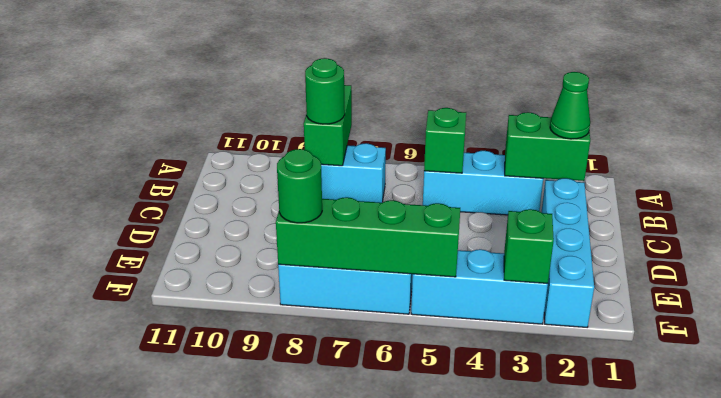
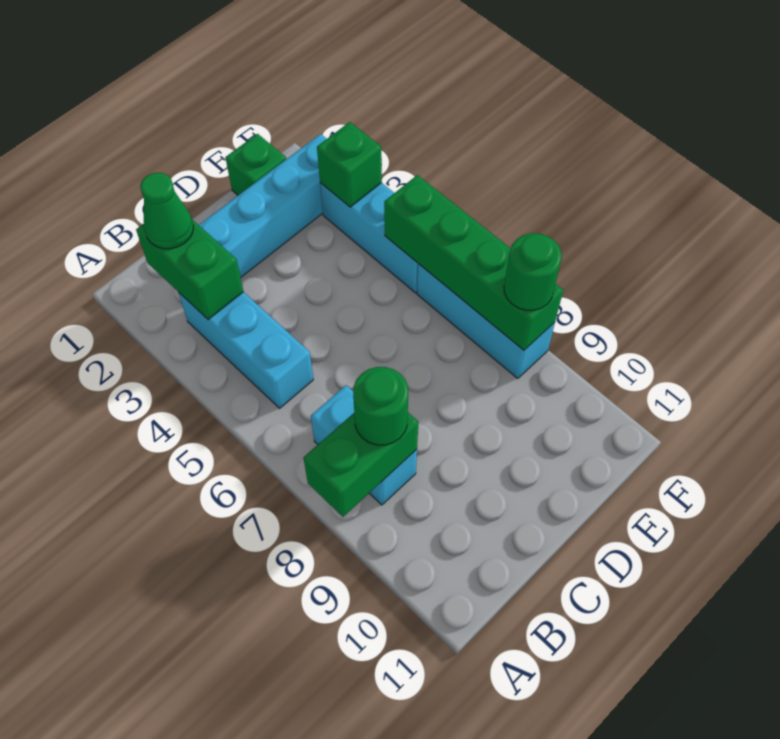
green 1x1 brick [424,108,466,173] -> green 1x1 brick moved to [225,134,286,195]

